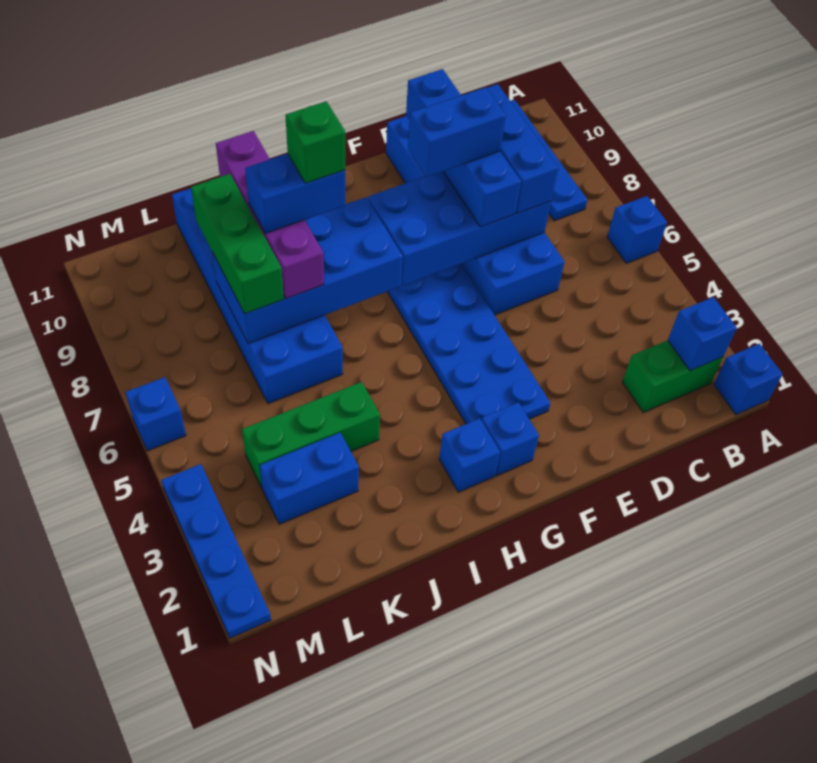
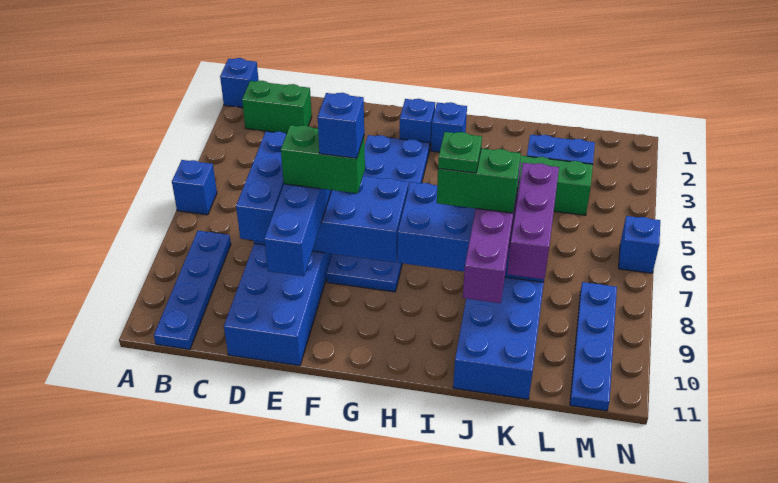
blue 1x1 brick [668,297,737,371] -> blue 1x1 brick moved to [317,93,364,158]
blue 1x2 brick [408,87,506,177] -> green 1x2 brick [281,125,365,193]
blue 1x2 brick [245,154,345,233] -> green 1x2 brick [437,148,521,213]
green 1x1 brick [285,101,345,183] -> green 1x1 plate [438,132,482,173]
green 1x3 brick [191,174,284,314] -> purple 1x3 brick [507,163,559,279]
blue 1x4 plate [161,464,271,638] -> blue 1x4 plate moved to [570,282,617,411]

